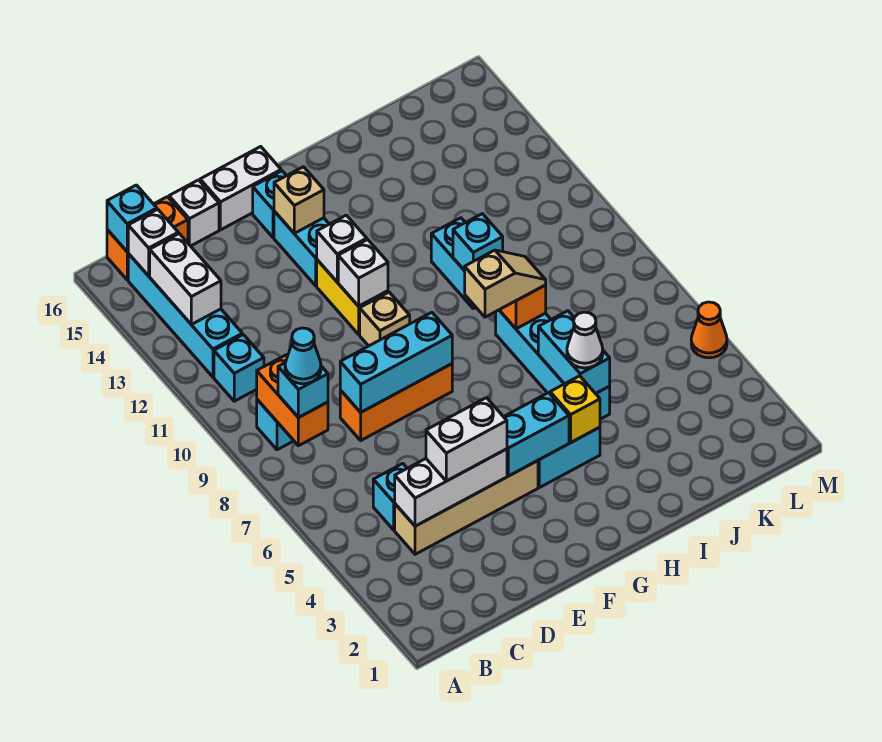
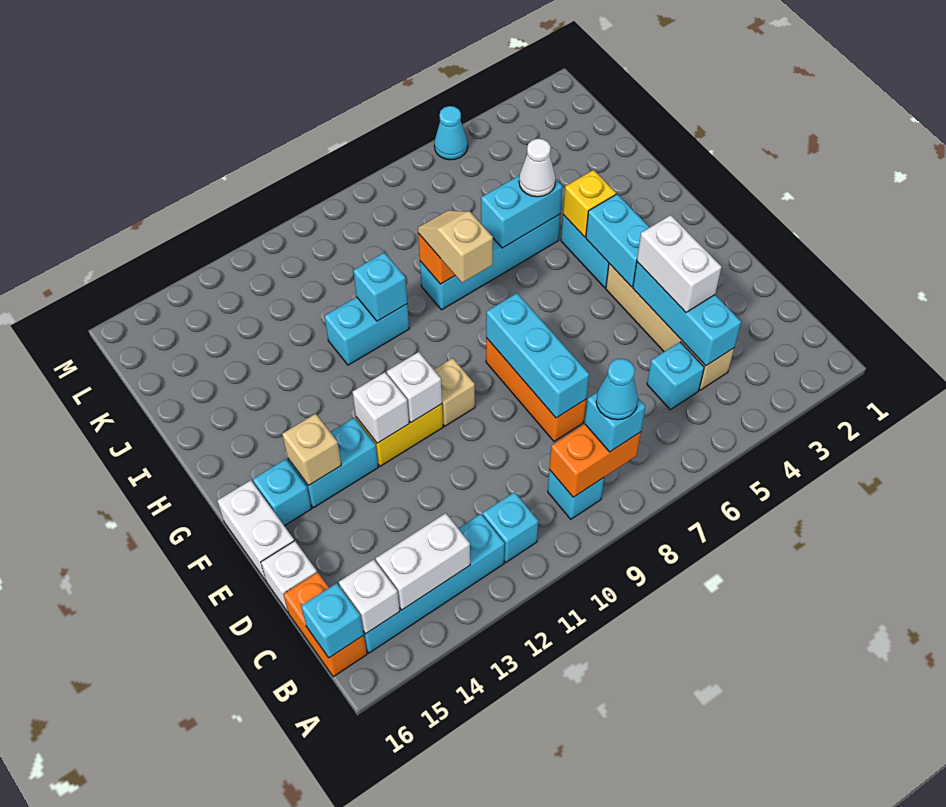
white 1x3 brick [395,449,507,526] -> cyan 1x3 brick [633,262,741,366]
orange 1x1 cone [691,302,727,358] -> cyan 1x1 cone [434,106,468,160]

